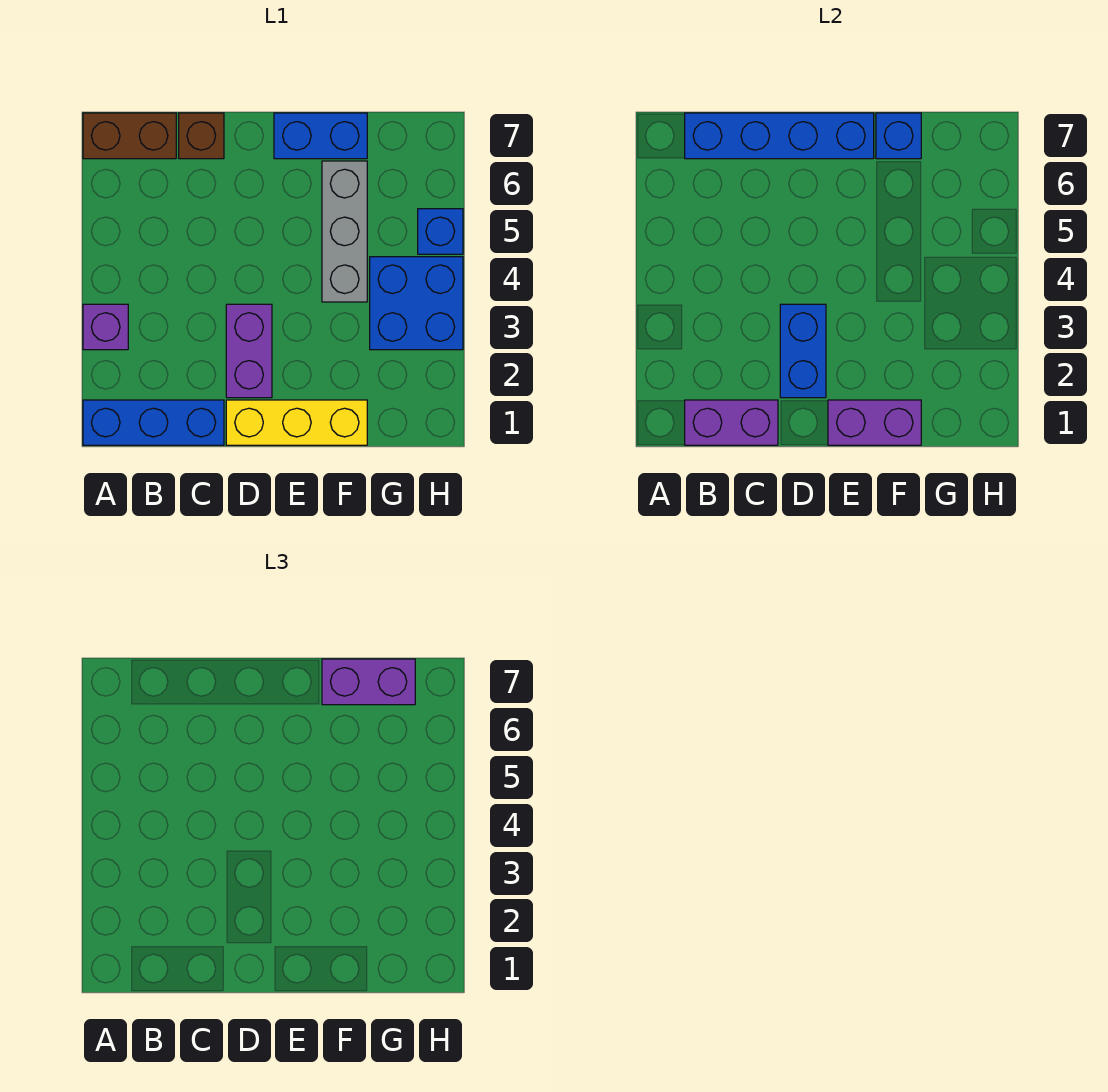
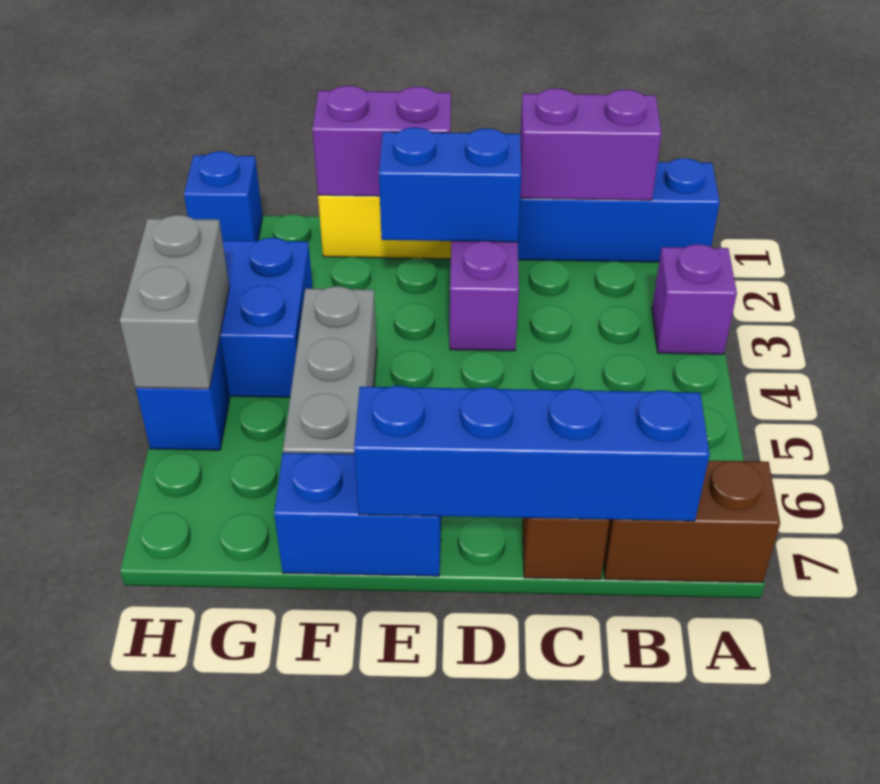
blue 1x2 brick [780,304,826,398] -> blue 1x2 brick turned to [379,127,521,242]
blue 1x1 brick [876,113,921,159] -> blue 1x1 brick moved to [184,151,263,241]
purple 1x2 brick [322,659,415,705] -> none
none -> grey 1x2 brick [120,215,229,389]

